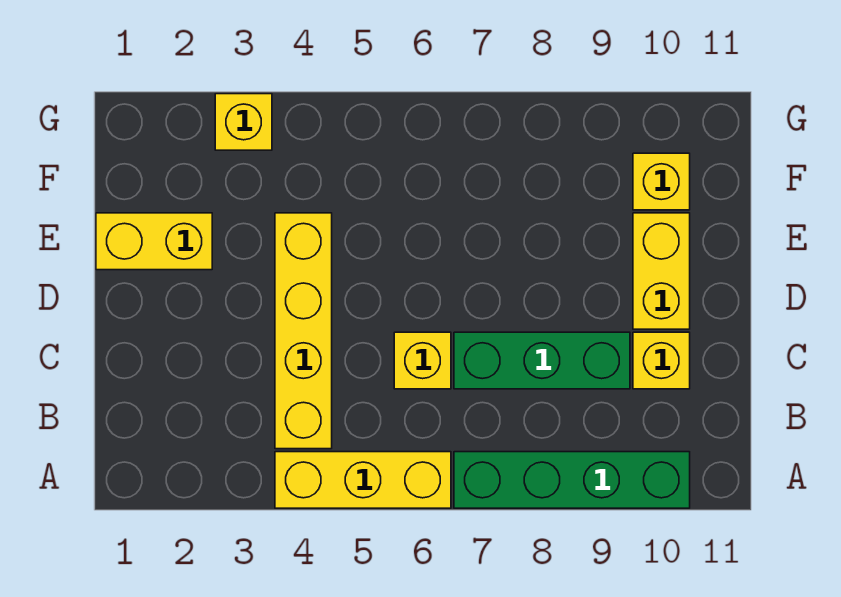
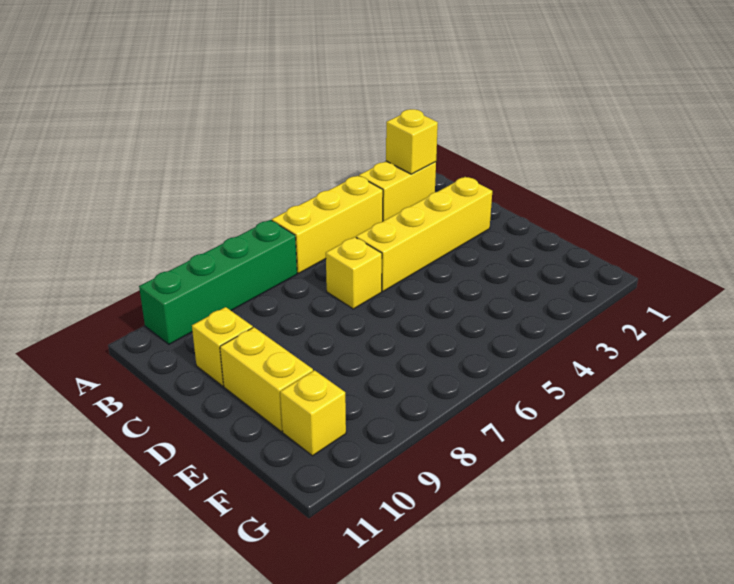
yellow 1x4 brick [275,213,332,449] -> yellow 1x4 brick turned to [356,177,492,291]
green 1x3 brick [454,332,630,389] -> none
yellow 1x2 brick [96,213,212,270] -> yellow 1x2 brick moved to [359,161,436,221]
yellow 1x1 brick [215,94,272,150] -> yellow 1x1 brick moved to [386,109,438,174]

